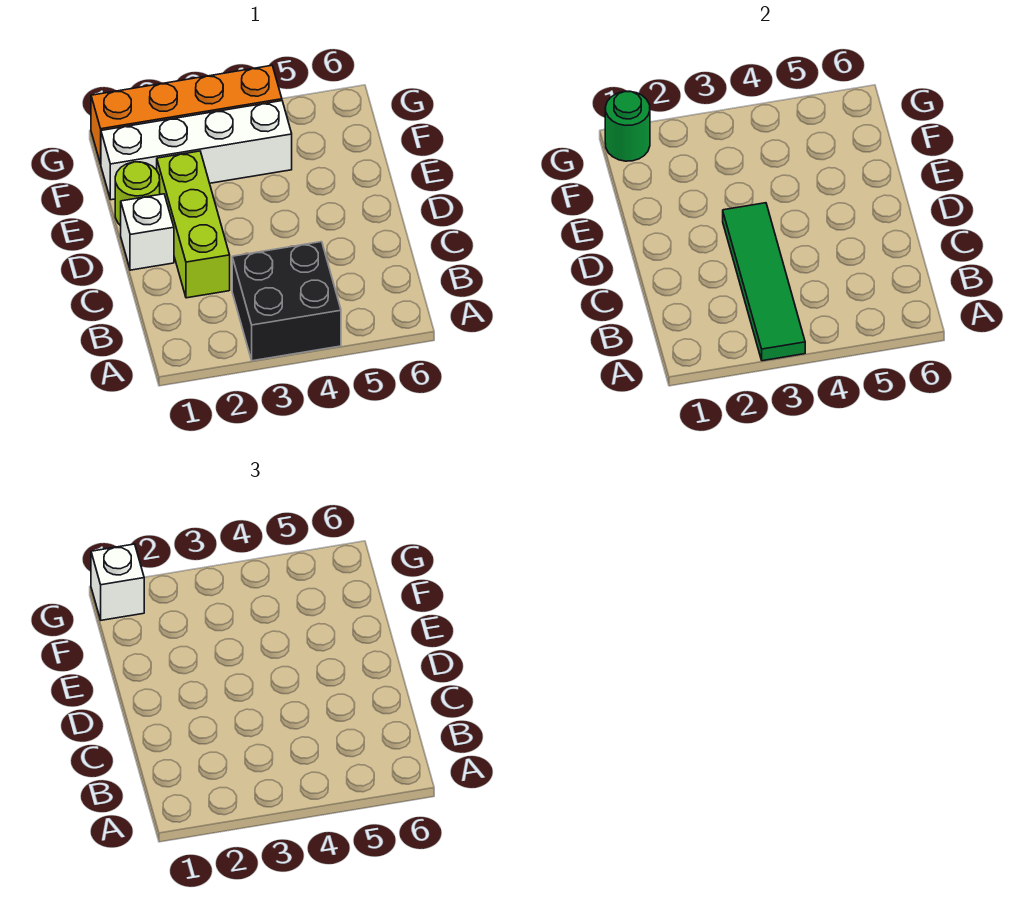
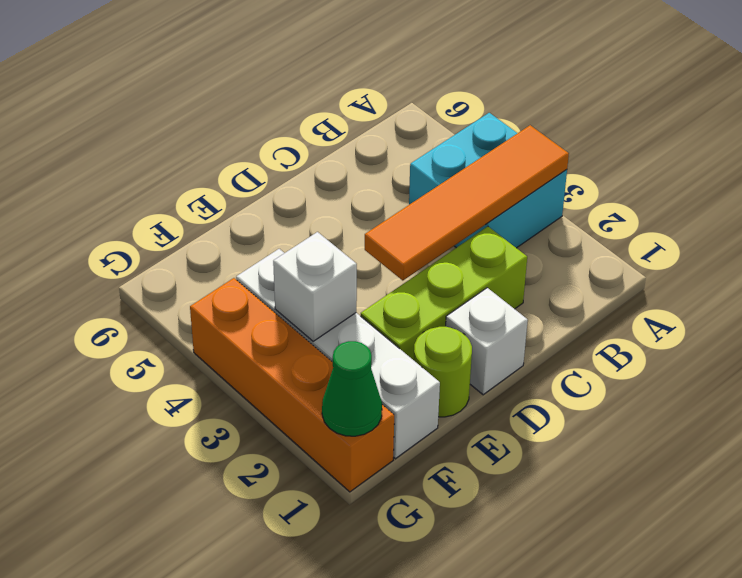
black 2x2 brick [232,242,341,361] -> cyan 2x2 brick [409,113,567,248]
green 1x4 tile [723,203,805,361] -> orange 1x4 tile [365,125,569,281]
green 1x1 round brick [605,91,650,161] -> green 1x1 cone [322,341,382,436]
white 1x1 brick [91,544,144,620] -> white 1x1 brick moved to [273,232,357,341]

